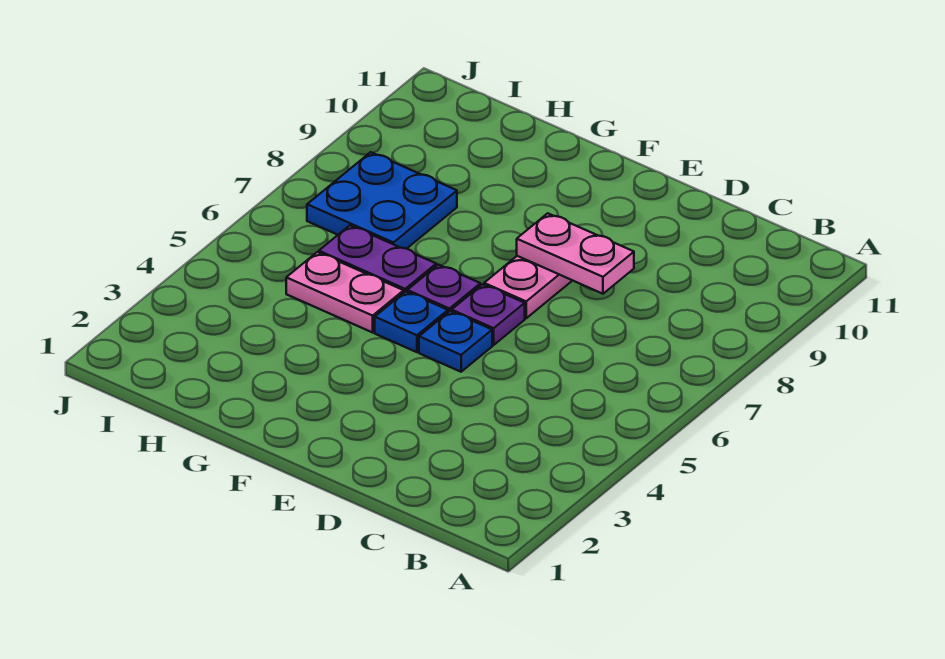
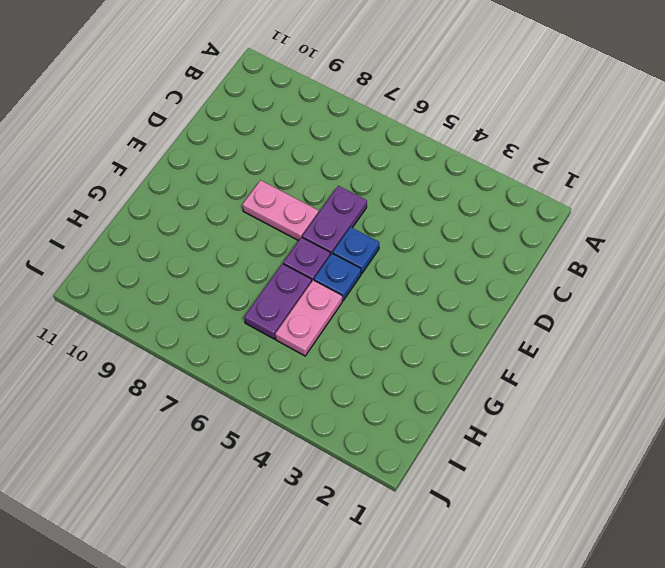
pink 1x2 plate [517,213,634,294] -> none
purple 1x1 plate [452,284,525,345] -> purple 1x2 plate [302,186,367,255]
blue 2x2 plate [307,152,457,249] -> none

